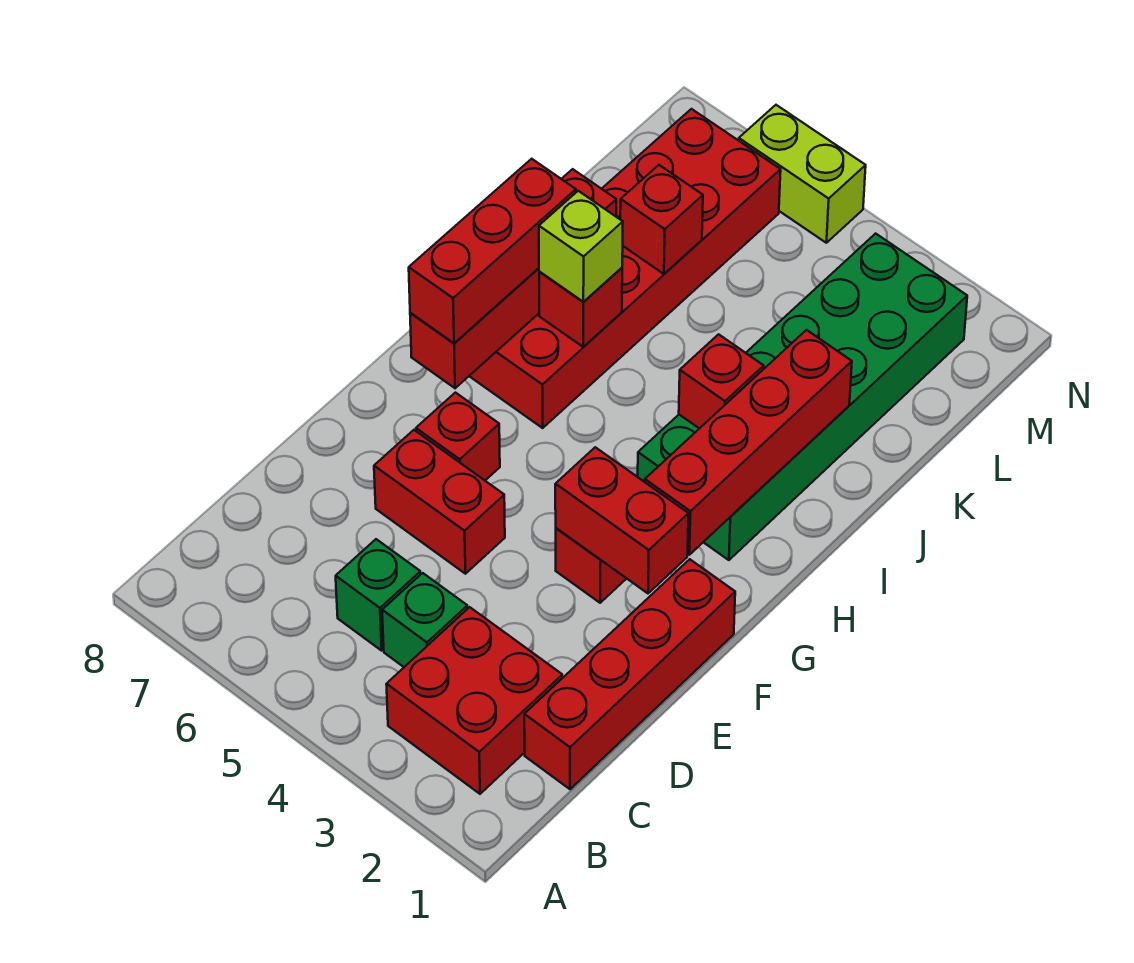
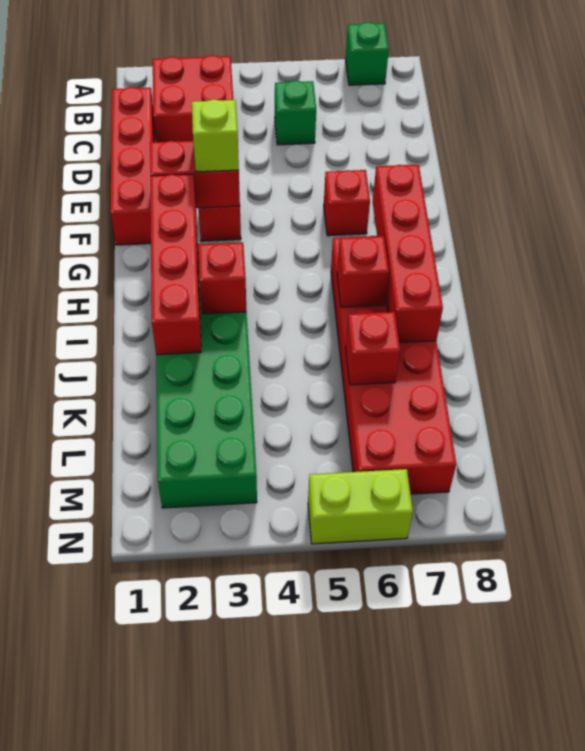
green 1x1 brick [382,573,467,667] -> green 1x1 brick moved to [345,22,389,85]
red 1x2 brick [374,430,505,574] -> none
red 1x3 brick [409,159,576,343] -> none
lime 1x1 brick [539,191,623,302] -> lime 1x1 brick moved to [192,99,239,172]

